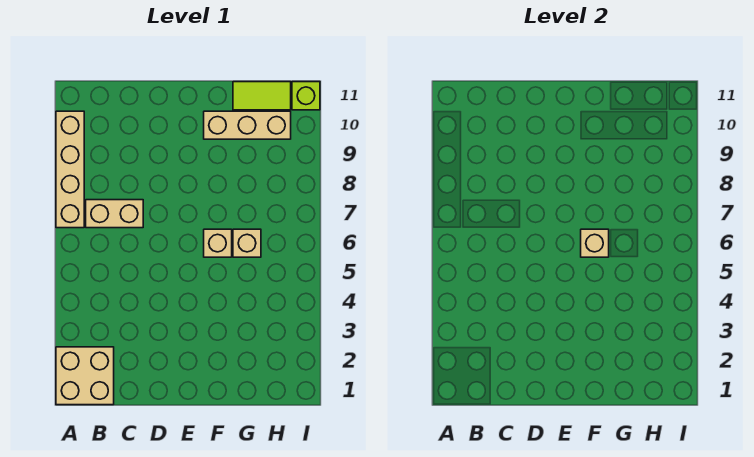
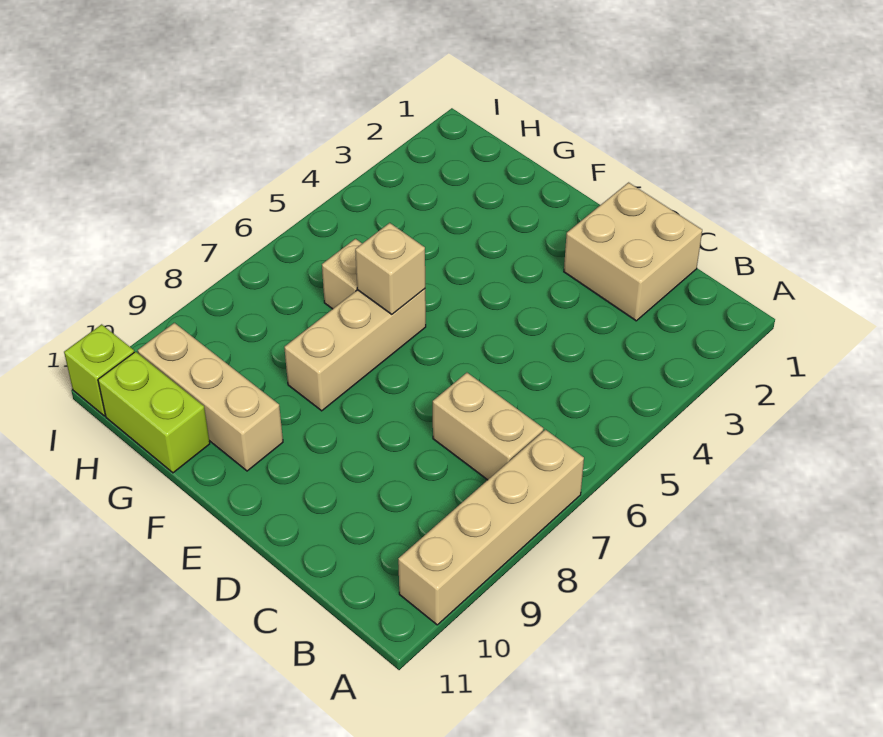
tan 2x2 brick [56,347,114,405] -> tan 2x2 brick moved to [564,182,702,321]
tan 1x1 brick [204,229,232,257] -> tan 1x3 brick [284,289,426,411]
lime 1x2 tile [233,82,291,110] -> lime 1x2 brick [98,352,210,473]

